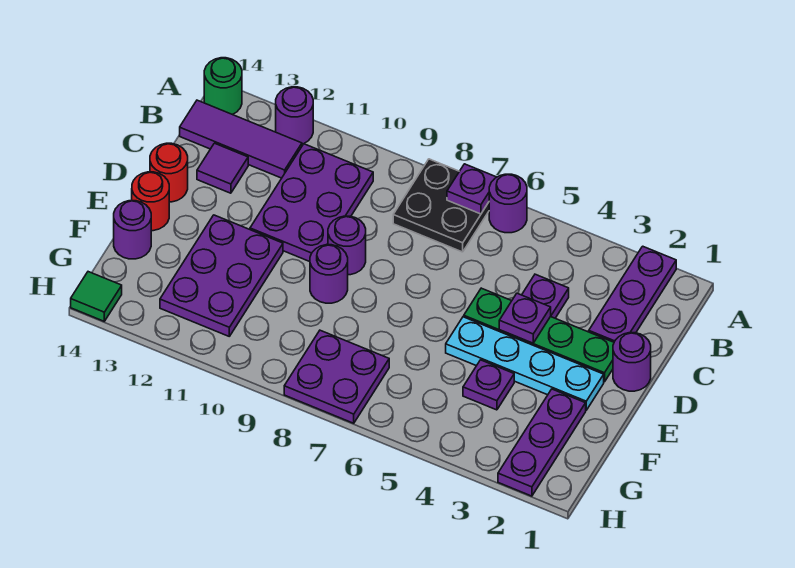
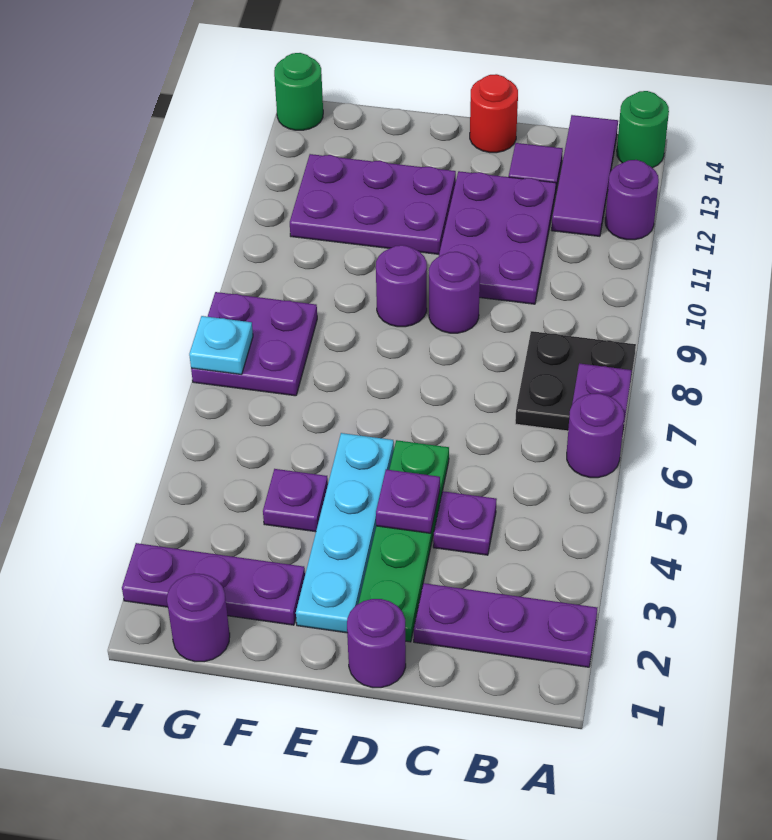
purple 2x3 plate [250,144,373,262] -> purple 2x3 plate turned to [439,171,556,304]
red 1x1 round brick [132,172,169,231] -> none
purple 1x1 round brick [114,201,151,259] -> purple 1x1 round brick moved to [167,574,230,662]
none -> cyan 1x1 plate [189,316,253,375]
green 1x1 tile [71,272,122,321] -> green 1x1 round brick [274,53,323,130]

